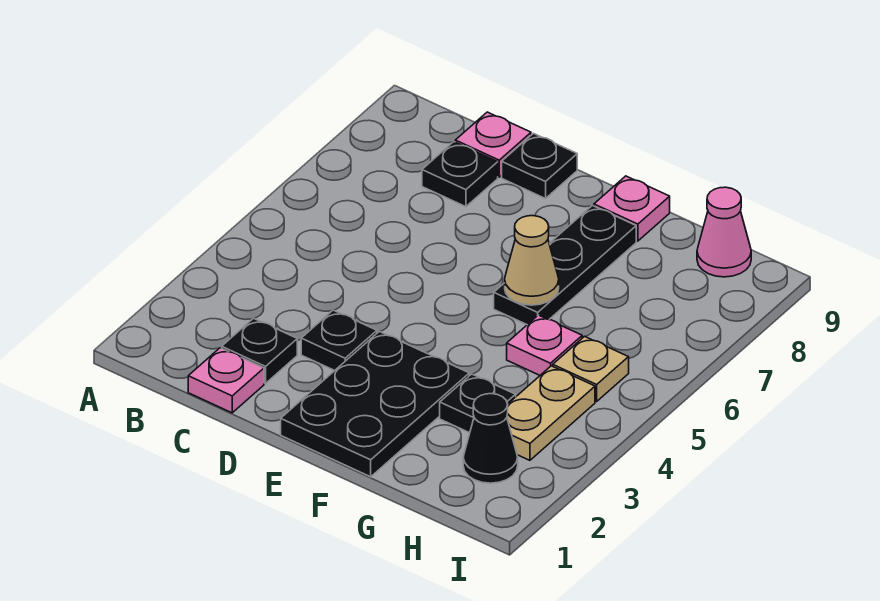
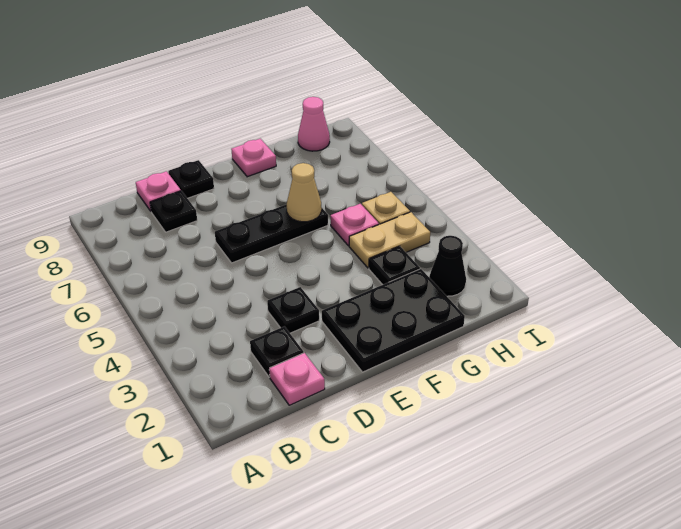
black 2x3 plate [281,332,469,477] -> black 2x3 plate turned to [322,269,465,372]
black 1x3 plate [494,206,636,325] -> black 1x3 plate turned to [215,204,328,263]
tan 1x2 plate [507,366,595,460] -> tan 1x2 plate turned to [349,212,430,268]

